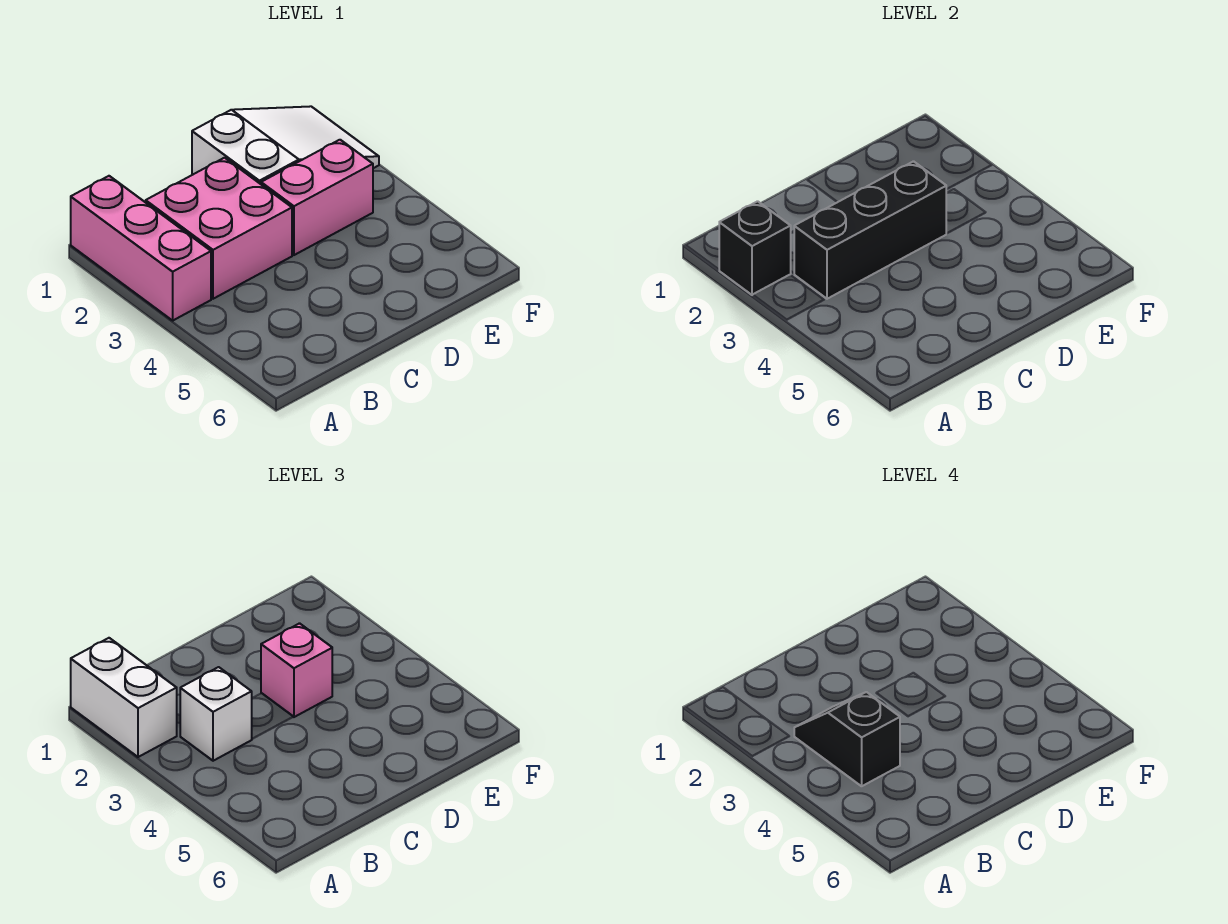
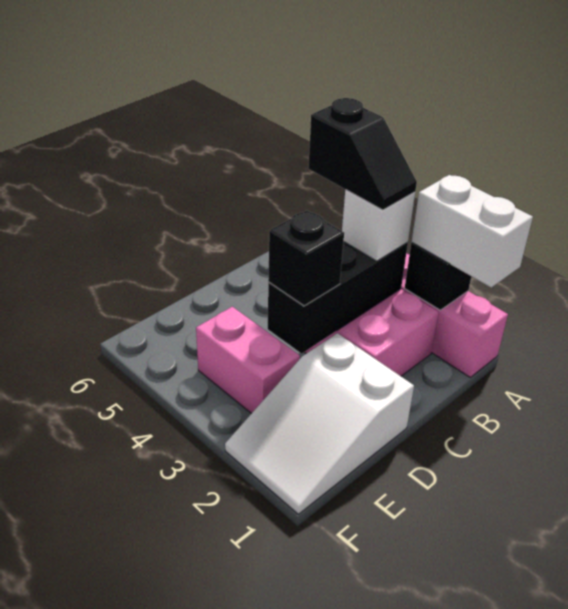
pink 1x2 brick [261,140,373,255] -> pink 1x2 brick turned to [196,307,300,414]
pink 1x1 brick [261,623,332,717] -> black 1x1 brick [268,210,344,306]

